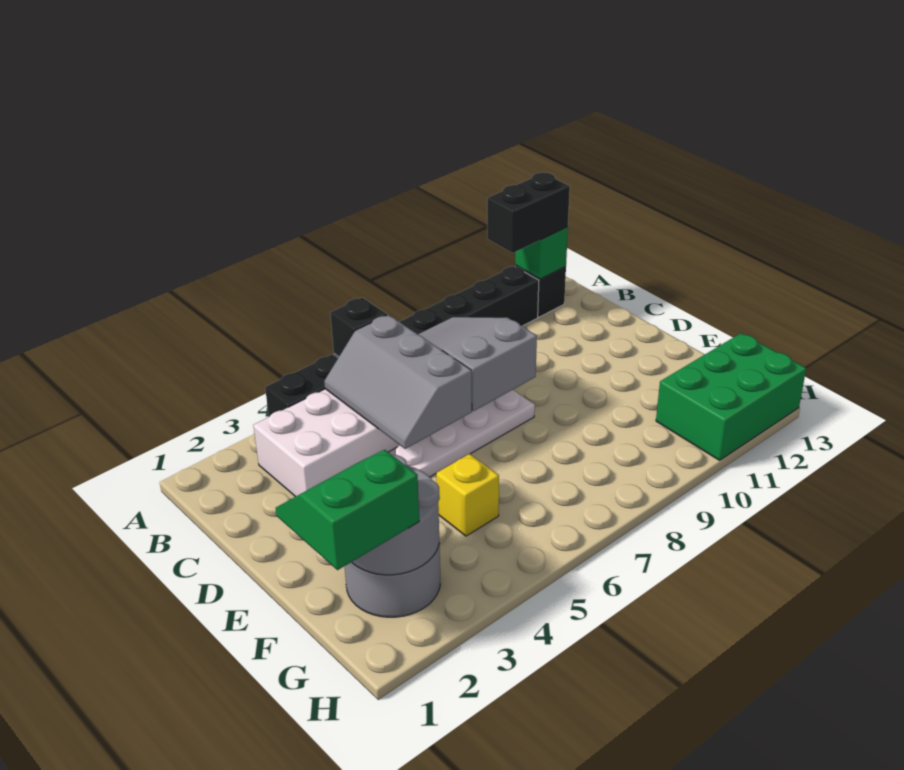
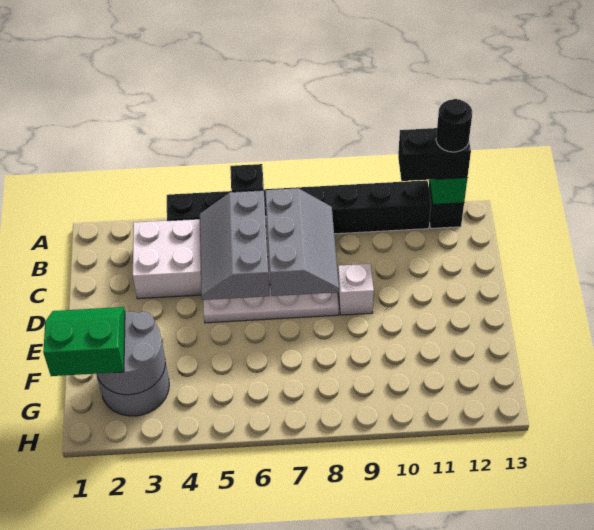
none -> black 1x1 round brick [436,99,472,152]
grey 2x3 slope [418,317,537,411] -> grey 2x3 slope turned to [265,188,339,296]
none -> white 1x1 brick [338,264,374,315]
yellow 1x1 brick [436,454,499,536] -> none
green 2x3 brick [656,333,806,460] -> none

